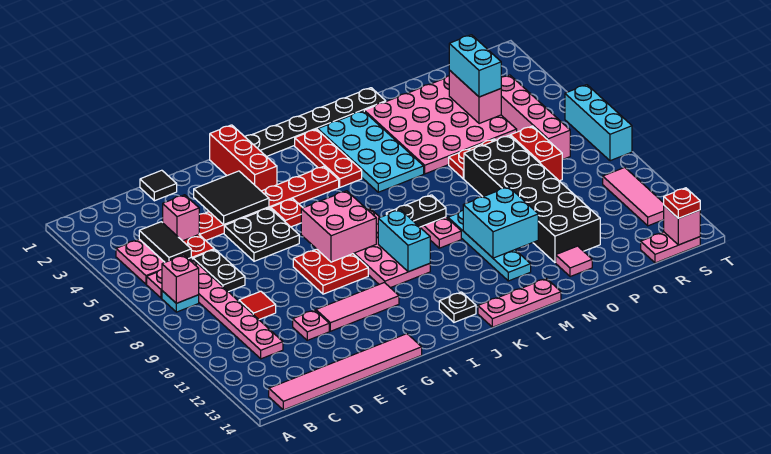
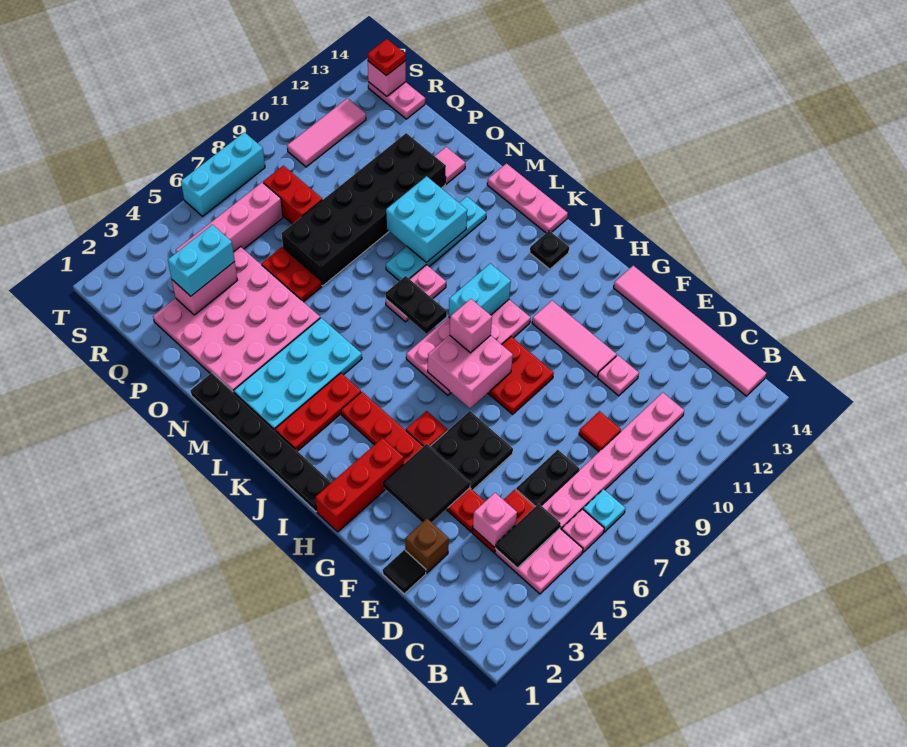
pink 1x1 brick [162,255,199,303] -> pink 1x1 brick moved to [450,299,492,353]
none -> brown 1x1 brick [405,519,449,573]
red 1x2 brick [510,126,562,181] -> red 1x2 brick turned to [263,166,322,224]

